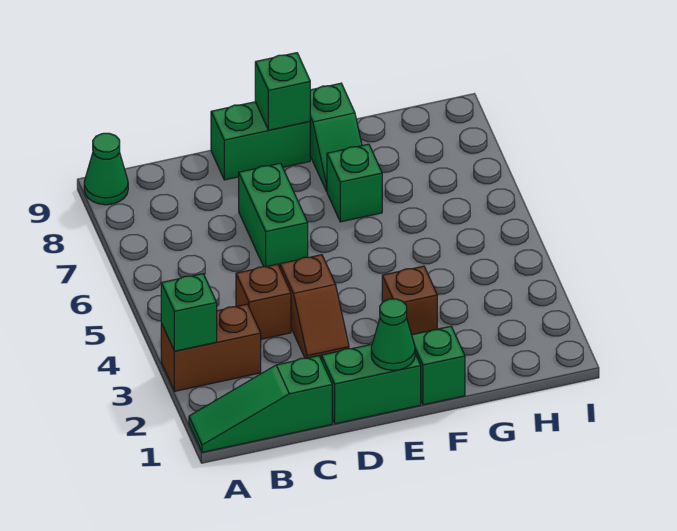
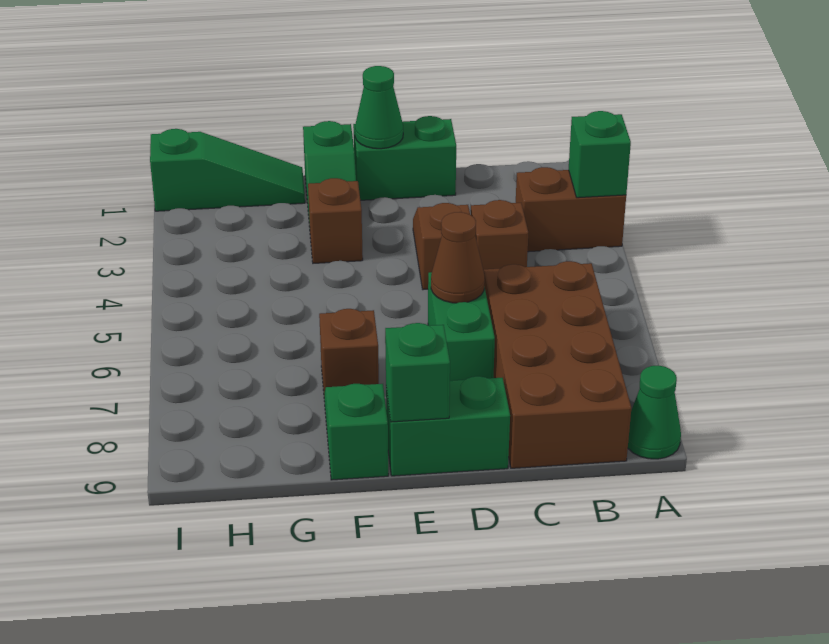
green 1x3 slope [189,356,332,452] -> green 1x3 slope moved to [150,129,305,211]
none -> brown 2x4 brick [484,261,631,468]
none -> brown 1x1 cone [431,212,485,303]
green 1x1 brick [327,144,382,222] -> brown 1x1 brick [319,309,379,392]

